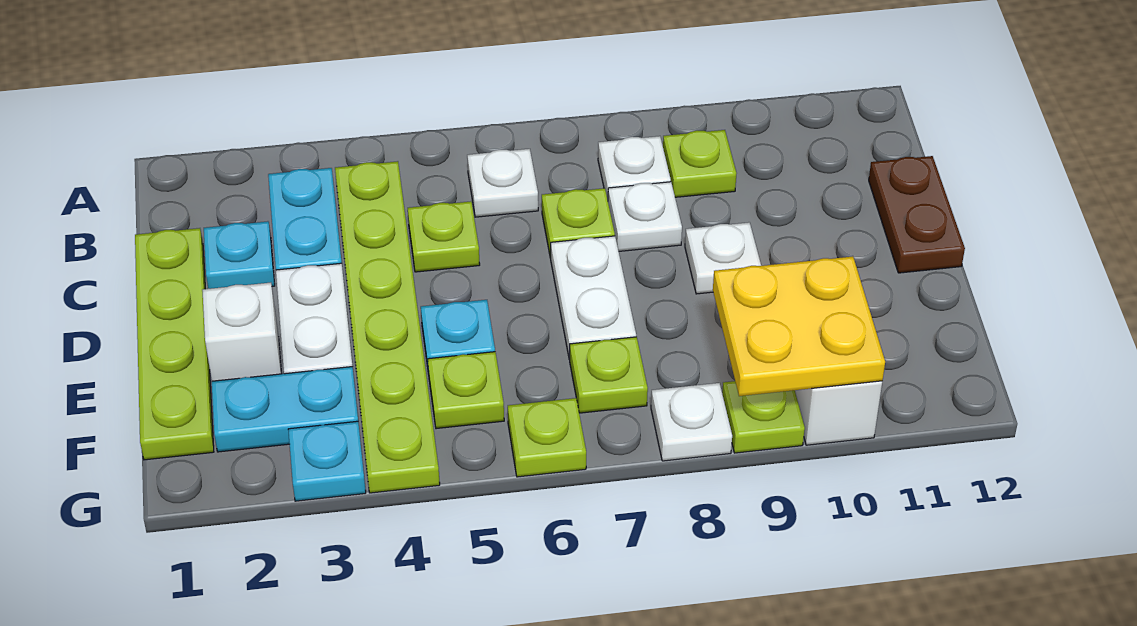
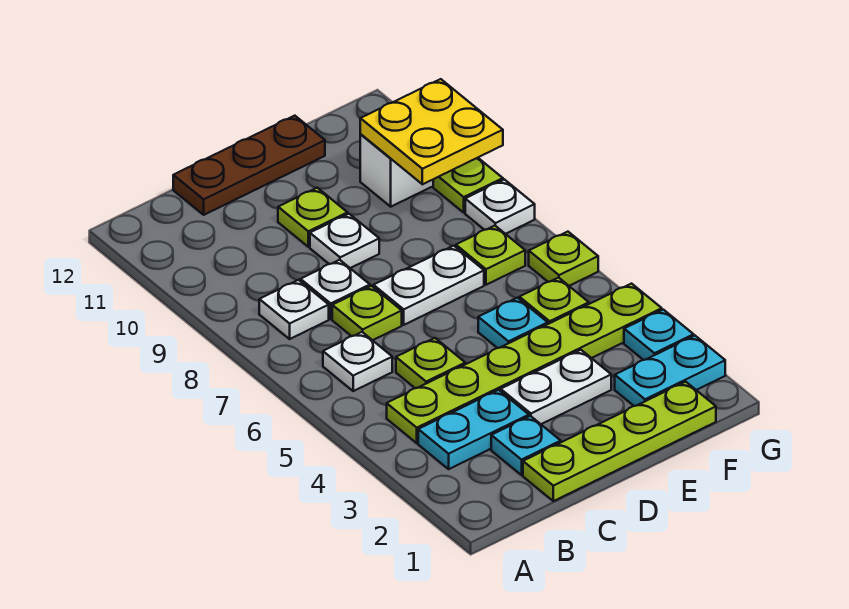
lime 1x1 plate [663,130,737,197] -> lime 1x1 plate moved to [278,188,348,247]
brown 1x2 plate [869,156,965,273] -> brown 1x3 plate [173,116,325,215]
white 1x1 brick [202,283,282,381] -> none
cyan 1x2 plate [212,367,358,452] -> cyan 1x2 plate turned to [615,336,725,406]

